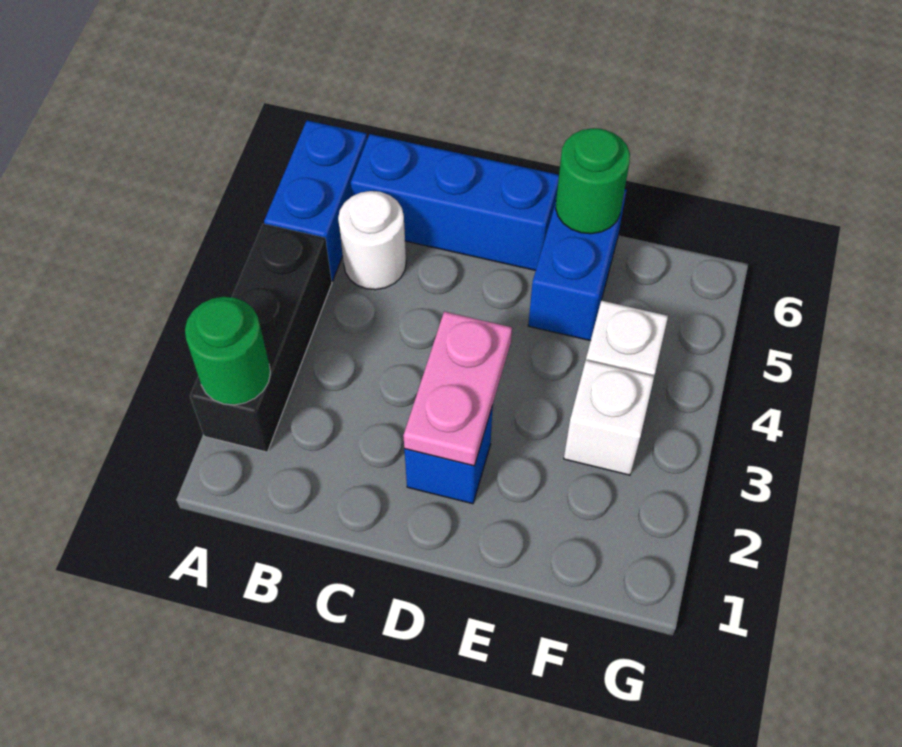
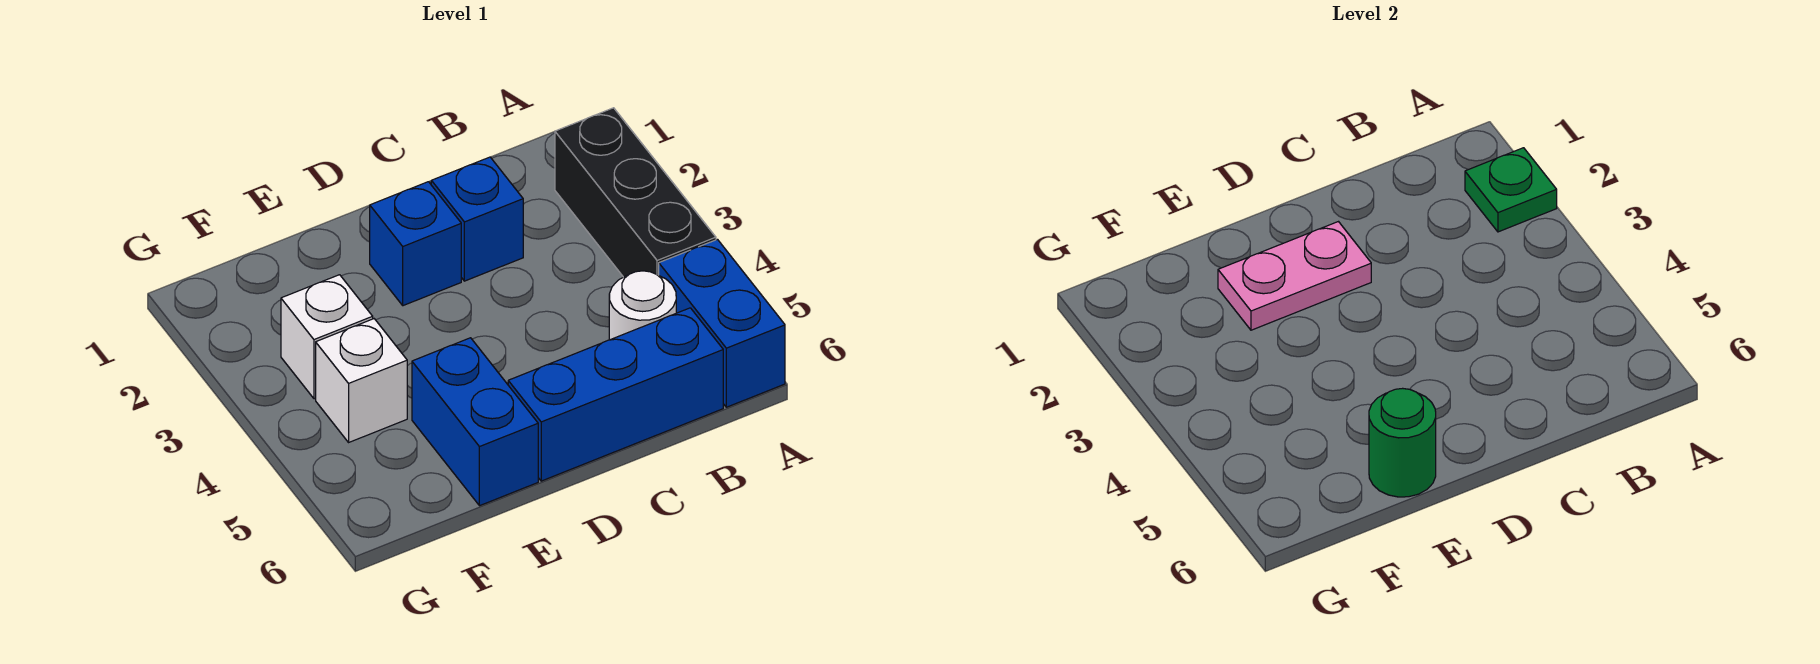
green 1x1 round brick [185,297,270,405] -> green 1x1 plate [1465,148,1557,232]
none -> blue 1x1 brick [431,157,523,281]
pink 1x2 plate [403,312,512,466] -> pink 1x2 plate turned to [1218,222,1371,330]

